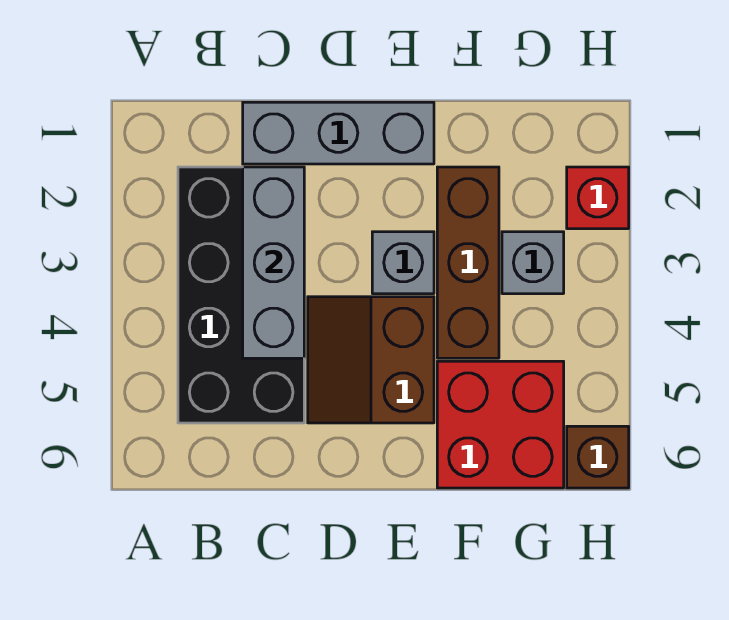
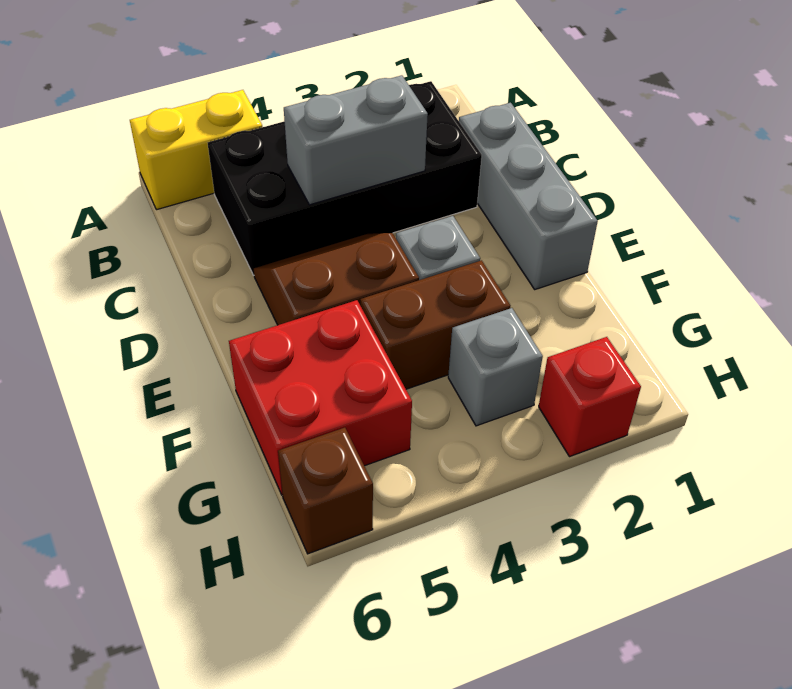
none -> yellow 1x2 brick [130,90,262,210]
grey 1x3 brick [243,167,304,358] -> grey 1x2 brick [284,75,428,205]
brown 1x3 brick [437,167,499,358] -> brown 1x2 brick [360,260,510,389]

